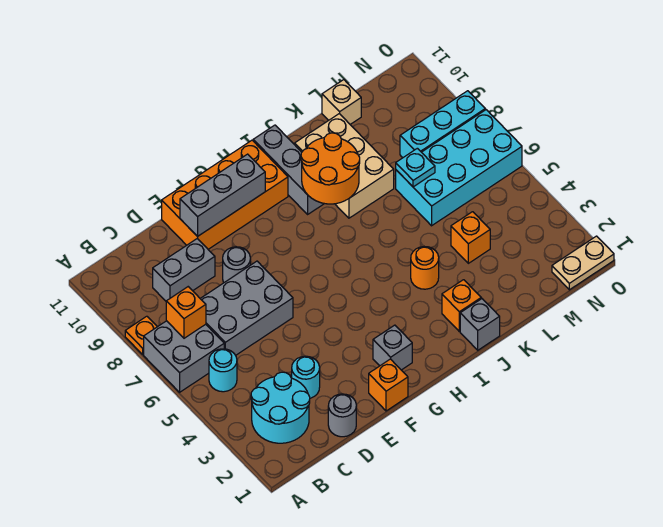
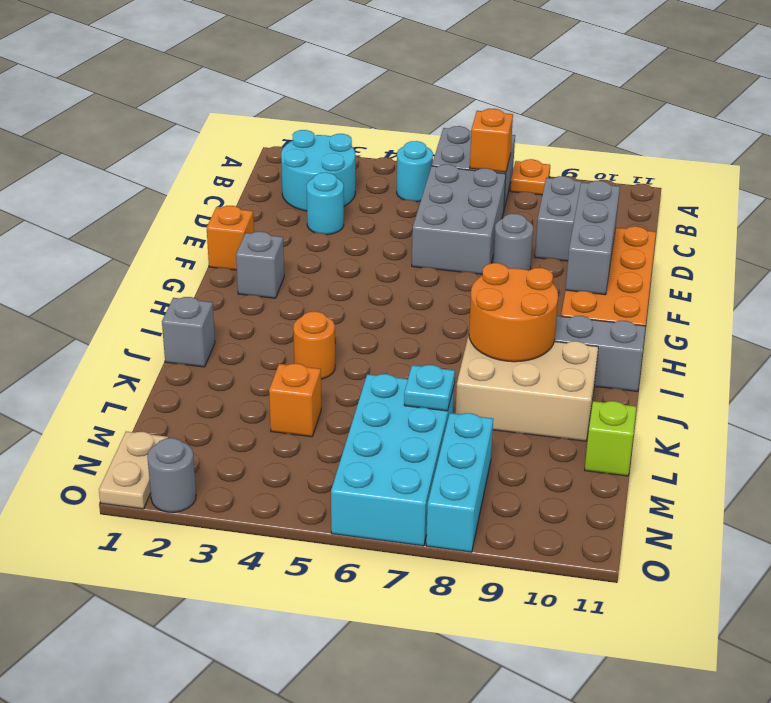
grey 1x1 round brick [328,394,356,437] -> grey 1x1 round brick moved to [147,438,196,512]
orange 1x1 brick [442,280,481,331] -> none
tan 1x1 brick [322,80,361,124] -> lime 1x1 brick [585,401,636,476]

